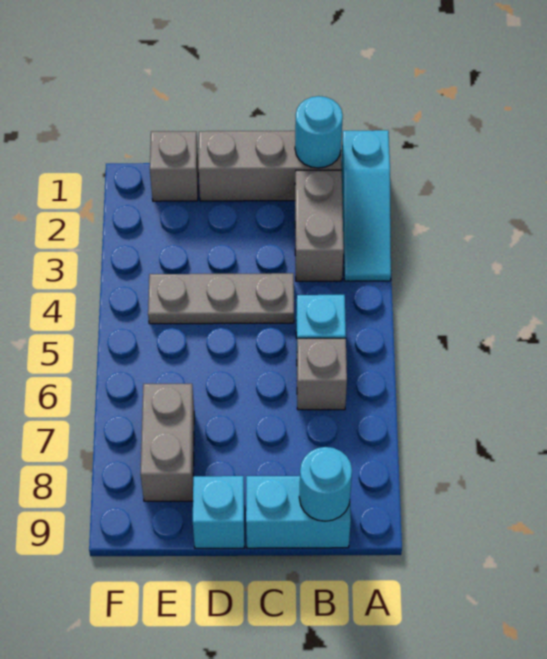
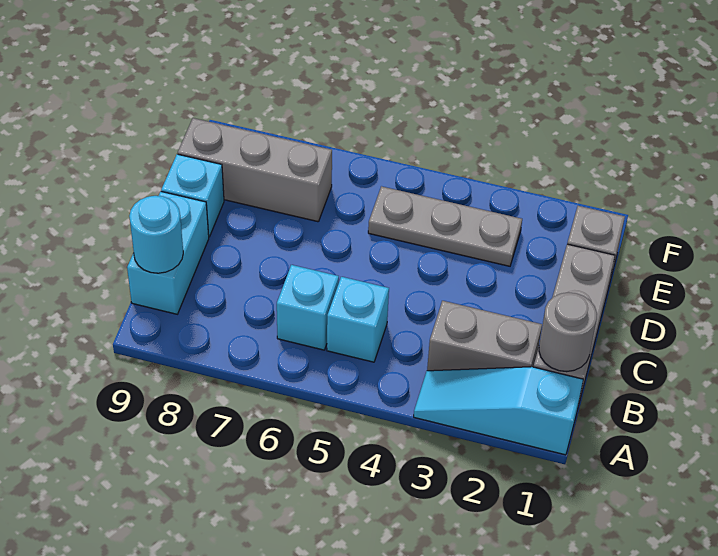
cyan 1x1 round brick [295,96,343,168] -> grey 1x1 round brick [539,292,597,372]
grey 1x1 brick [297,338,347,410] -> cyan 1x1 brick [277,265,339,350]
grey 1x3 plate [148,273,294,324] -> grey 1x3 plate turned to [368,186,522,266]
grey 1x2 brick [141,384,194,501] -> grey 1x3 brick [178,118,332,222]

